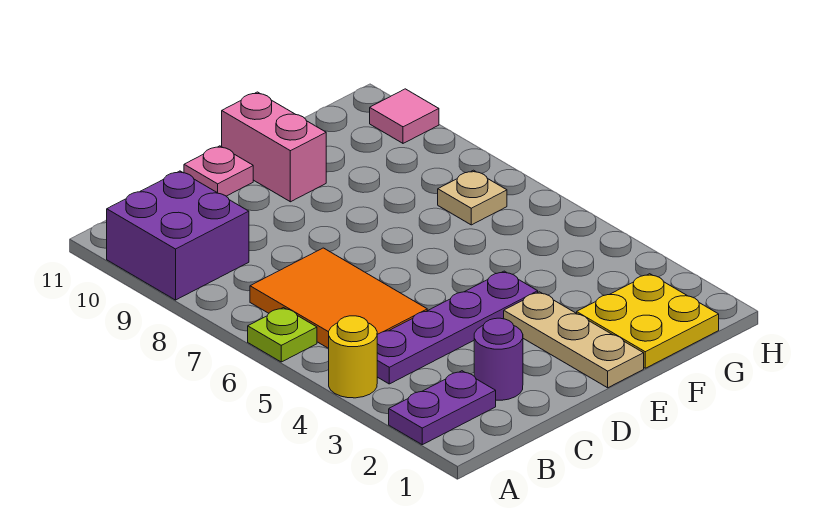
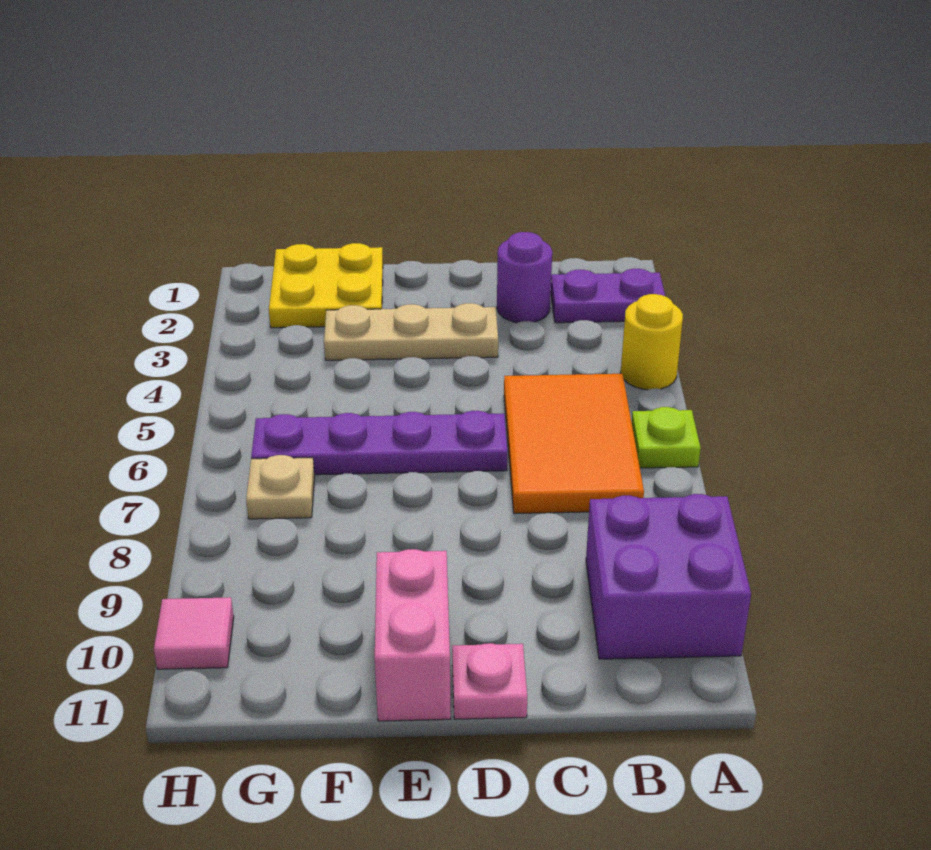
purple 1x4 plate [377,271,538,384] -> purple 1x4 plate moved to [251,411,507,475]
tan 1x3 plate [504,292,644,388] -> tan 1x3 plate turned to [324,303,498,360]

